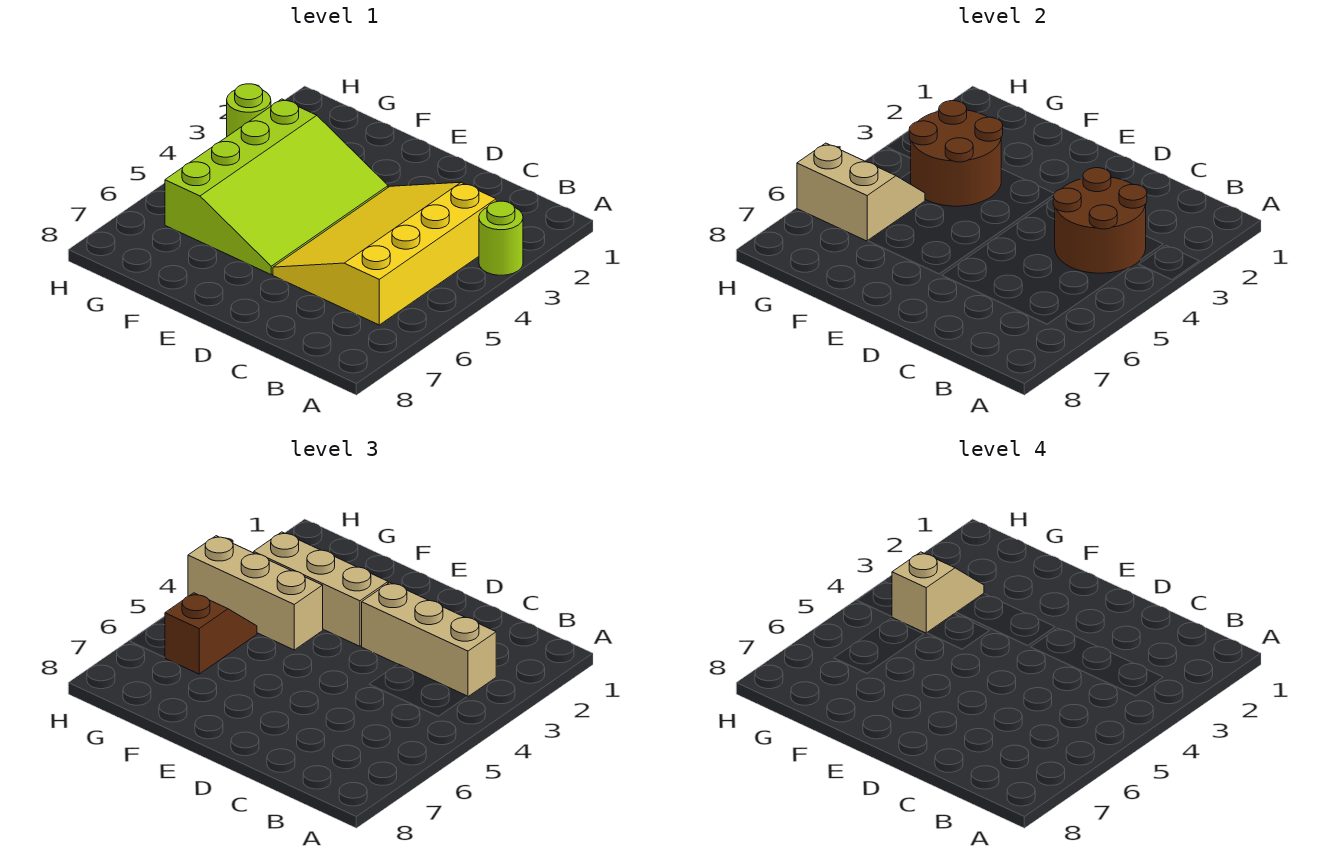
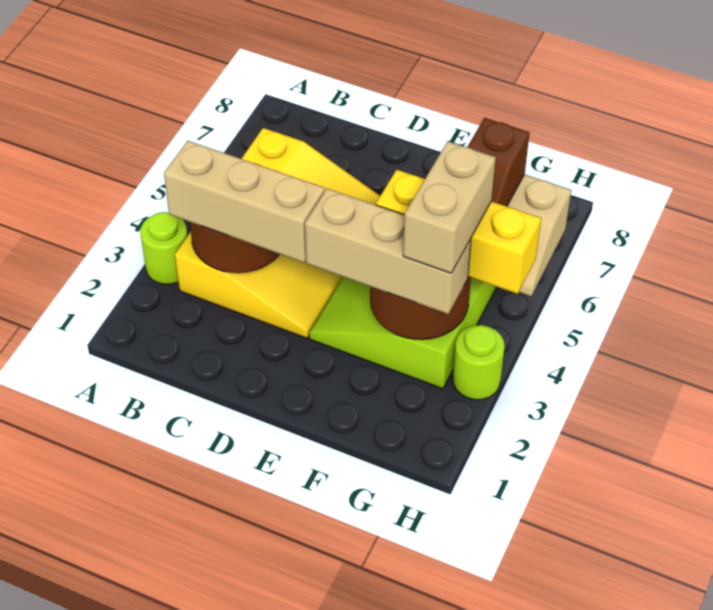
tan 1x3 brick [188,536,323,650] -> yellow 1x3 brick [376,170,541,294]
tan 1x2 slope [892,552,984,633] -> tan 1x2 brick [403,142,496,273]

